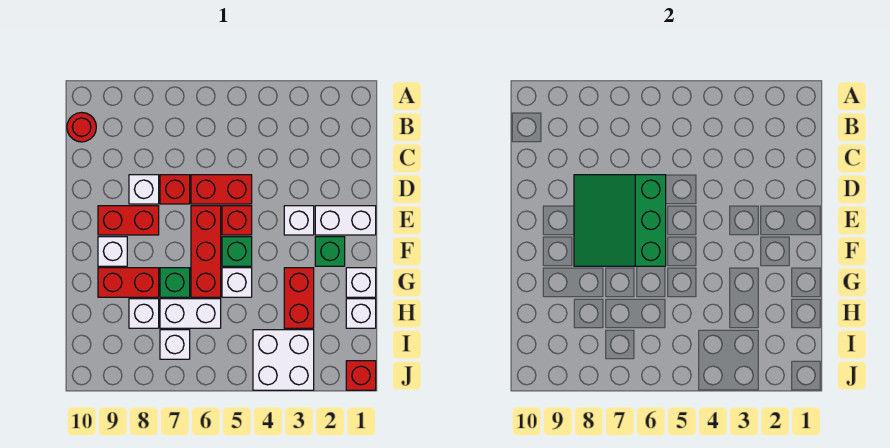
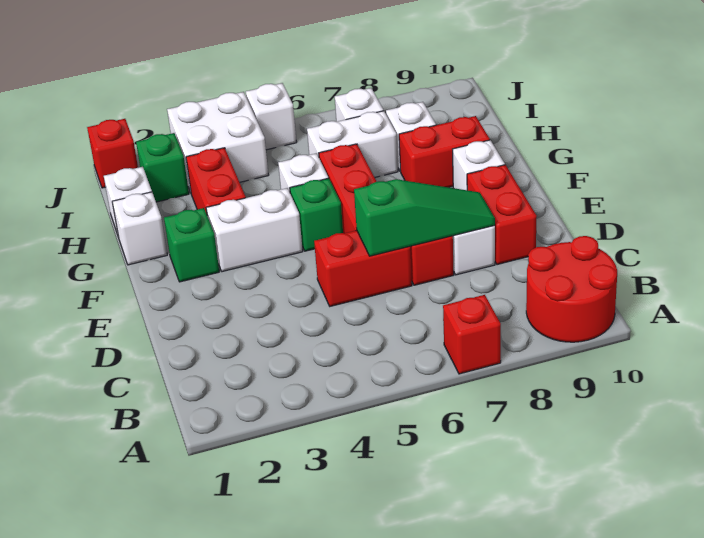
red 1x1 round brick [67,112,96,142] -> red 2x2 round brick [526,236,617,342]
green 3x3 slope [574,175,666,266] -> green 1x3 slope [354,179,495,256]
white 1x2 brick [315,206,376,235] -> white 1x2 brick moved to [206,188,303,272]
white 1x1 brick [284,206,314,235] -> white 1x1 brick moved to [246,83,297,150]
red 1x1 brick [222,206,252,235] -> red 1x1 brick moved to [443,295,501,374]
red 1x2 brick [98,206,159,235] -> red 1x2 brick turned to [467,165,537,265]
green 1x1 brick [160,268,190,297] -> green 1x1 brick moved to [136,133,189,202]

